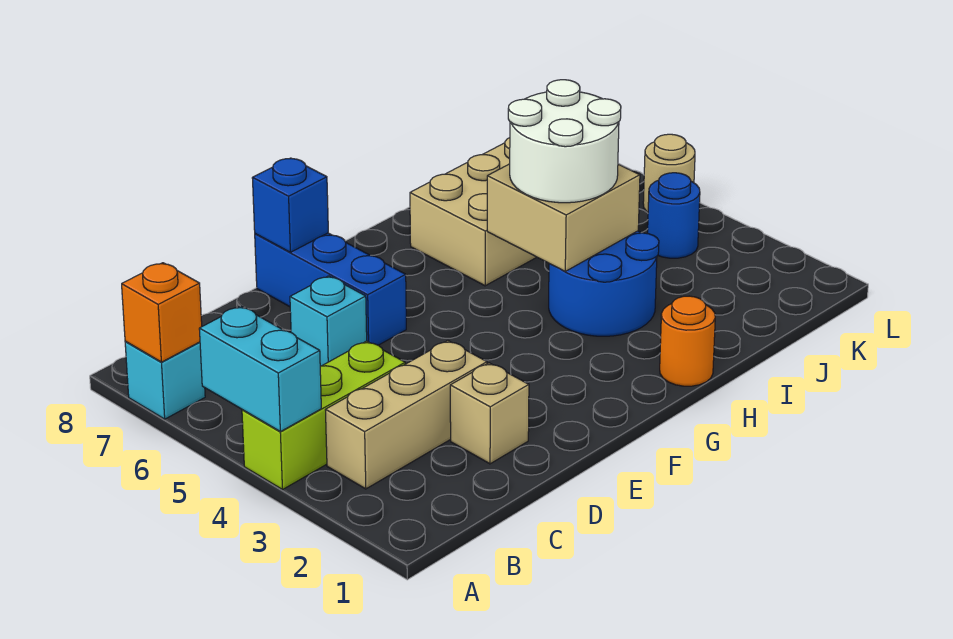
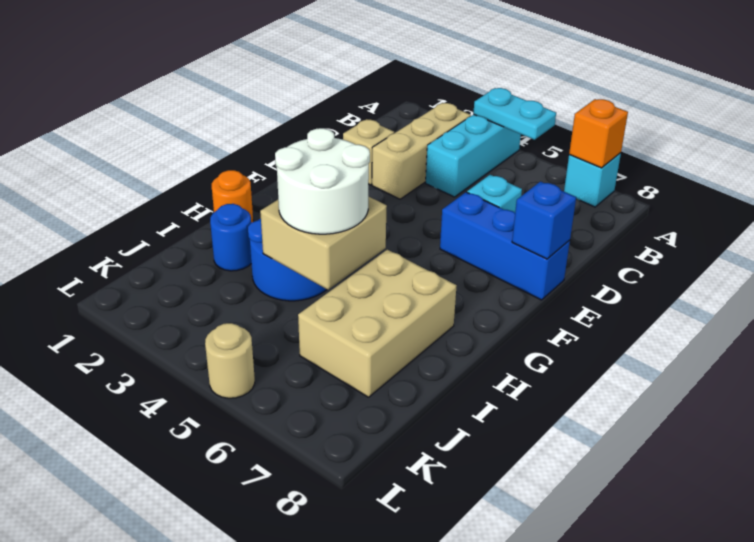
lime 1x3 brick [242,341,405,490] -> cyan 1x3 brick [426,114,521,197]
cyan 1x2 brick [199,306,321,432] -> cyan 1x2 plate [473,88,556,140]
blue 1x1 round brick [648,173,700,258] -> blue 1x1 round brick moved to [210,204,251,271]

